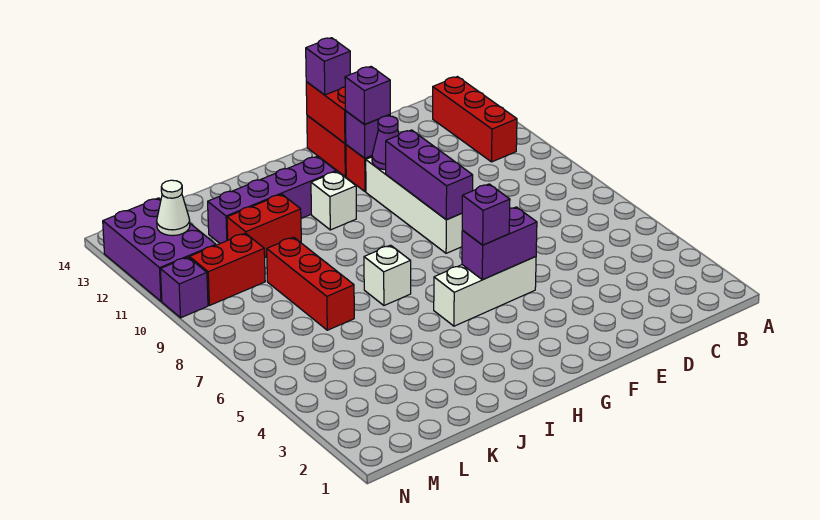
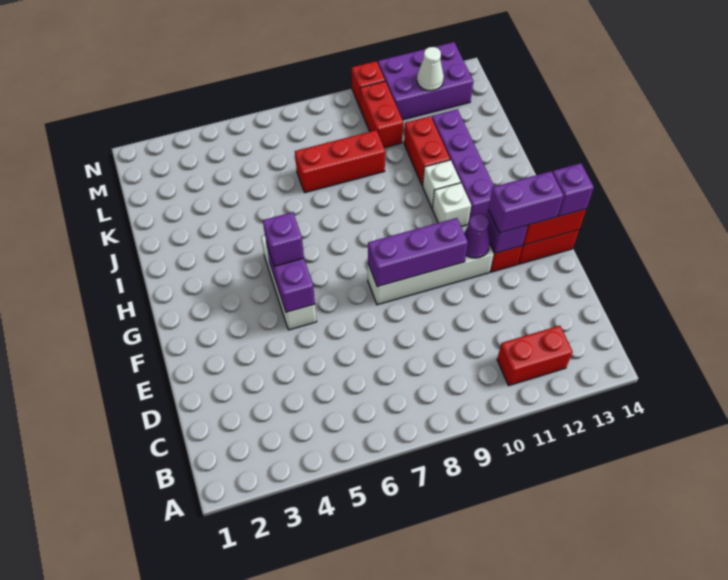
red 1x3 brick [433,77,517,162] -> red 1x2 brick [497,326,573,385]
purple 1x1 brick [345,67,390,125] -> purple 1x2 brick [488,171,564,233]
white 1x1 brick [364,245,411,305] -> white 1x1 brick moved to [423,160,461,209]
purple 1x1 brick [160,257,208,318] -> red 1x1 brick [352,61,385,107]

